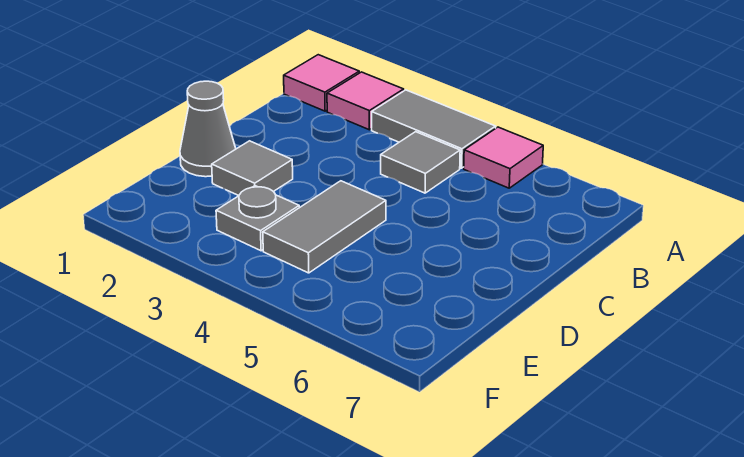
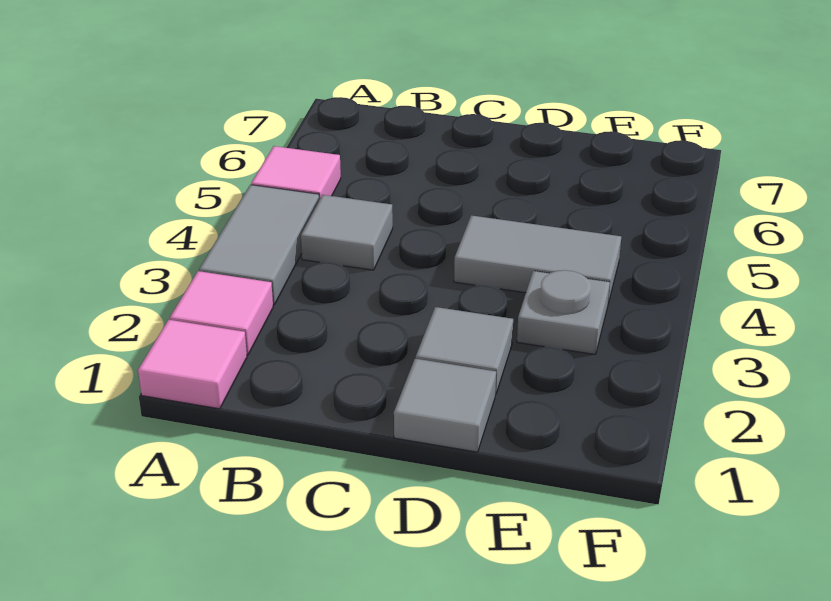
grey 1x1 cone [180,81,236,177] -> grey 1x1 tile [394,359,496,452]

